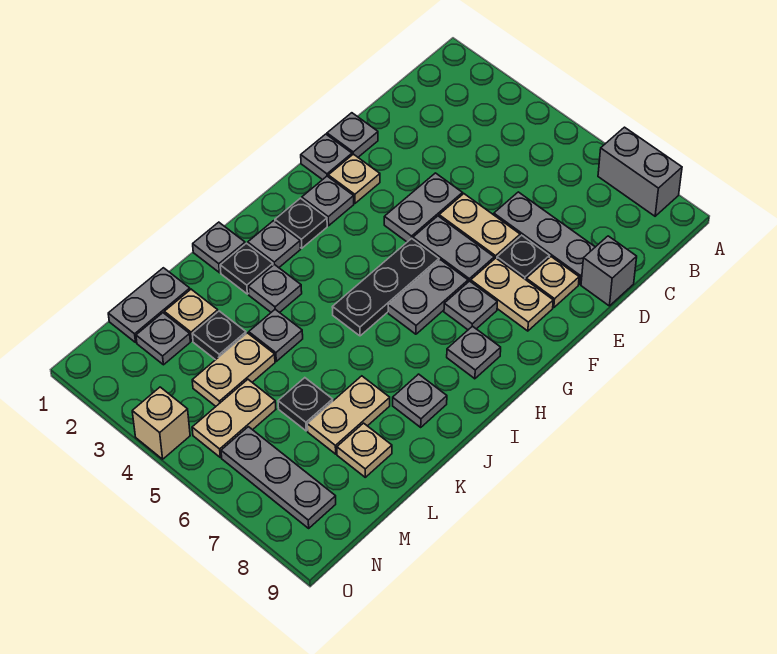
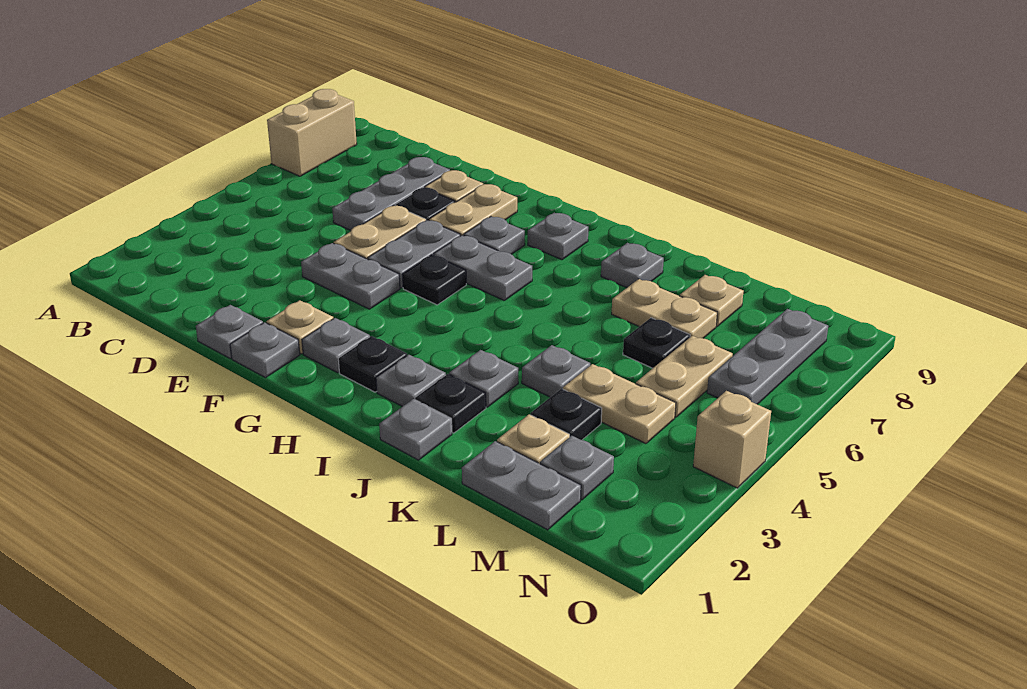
grey 1x2 brick [598,127,682,216] -> tan 1x2 brick [267,89,357,176]
grey 1x1 brick [581,236,637,306] -> none
black 1x3 plate [332,238,439,336] -> black 1x1 plate [402,255,466,305]
tan 1x2 plate [192,379,276,457] -> tan 1x2 plate turned to [636,336,733,417]

